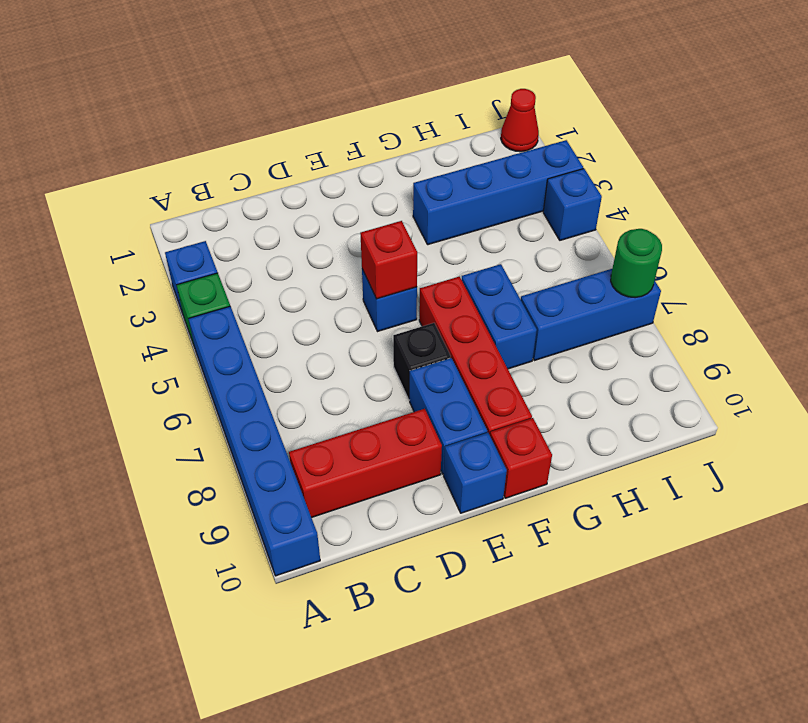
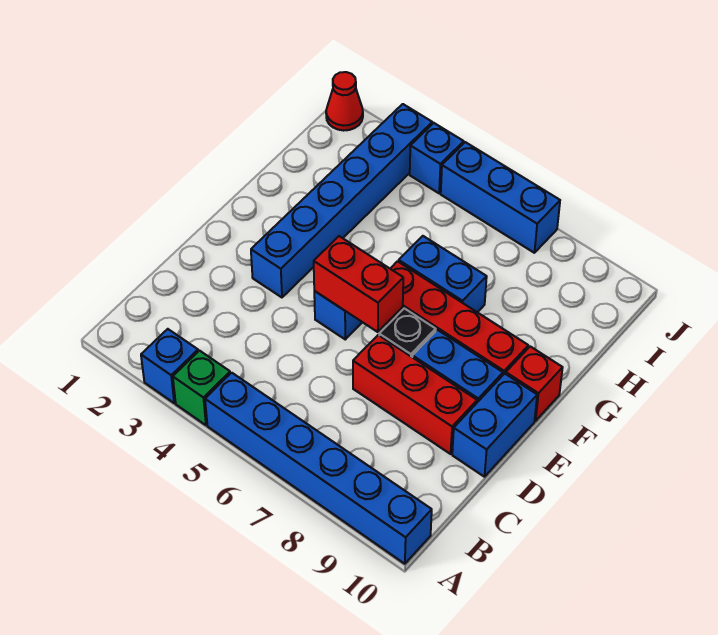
red 1x3 brick [289,409,442,518] -> red 1x3 brick turned to [353,335,477,454]
red 1x1 brick [360,221,417,299] -> red 1x2 brick [314,236,403,332]
blue 1x1 brick [444,433,507,513] -> blue 1x2 brick [452,374,537,477]
blue 1x4 brick [413,140,583,245] -> blue 1x6 brick [251,104,432,297]
blue 1x3 brick [521,269,661,361] -> blue 1x3 brick turned to [441,142,560,253]
green 1x1 round brick [611,229,662,298] -> none

